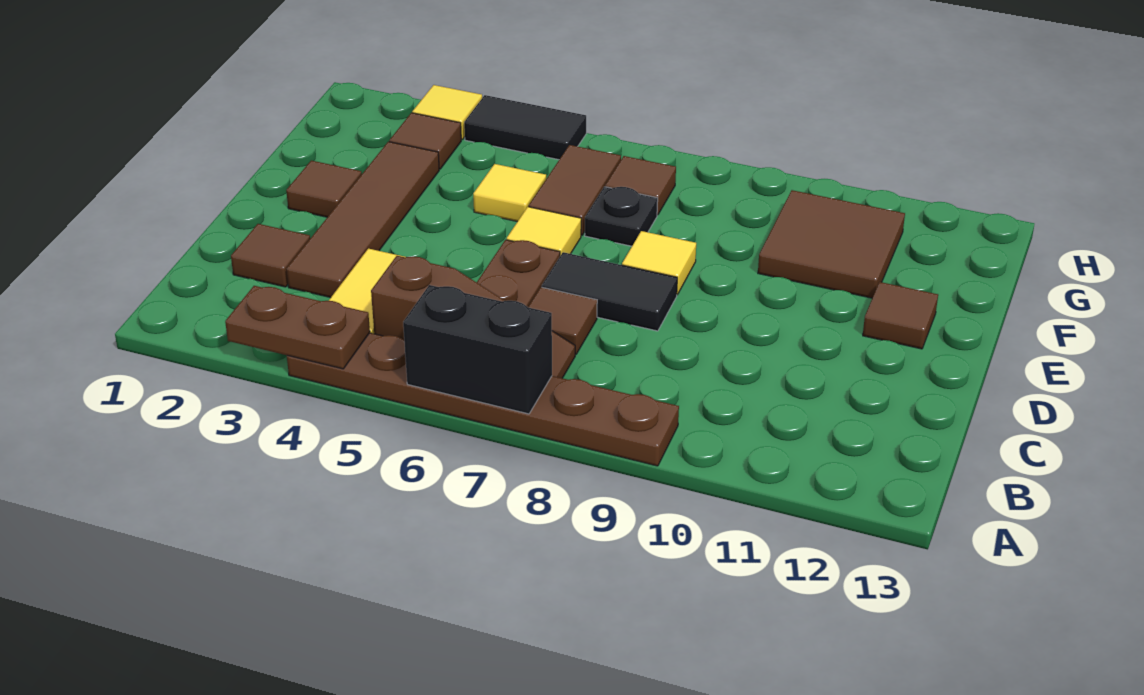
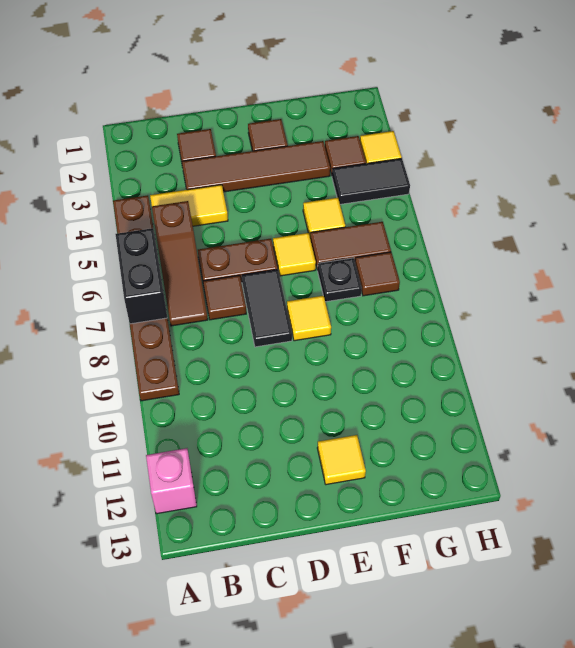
brown 1x2 plate [225,286,370,369] -> none
none -> pink 1x1 brick [146,448,197,514]
brown 1x1 tile [863,282,938,349] -> yellow 1x1 tile [317,435,366,485]
brown 2x2 tile [758,190,905,298] -> none
black 1x2 tile [464,95,586,160] -> black 1x2 tile turned to [332,158,410,204]

